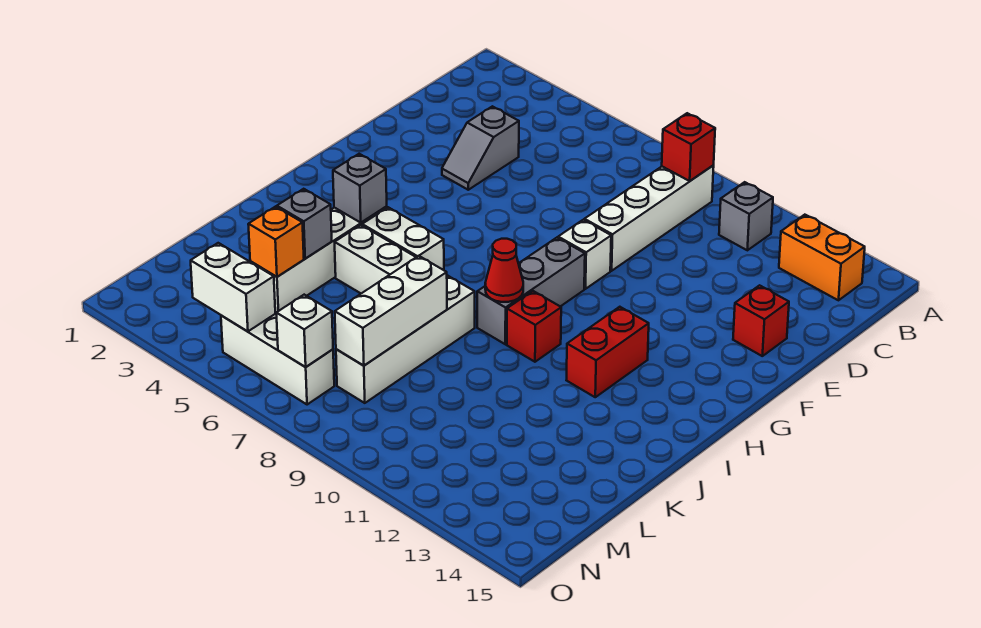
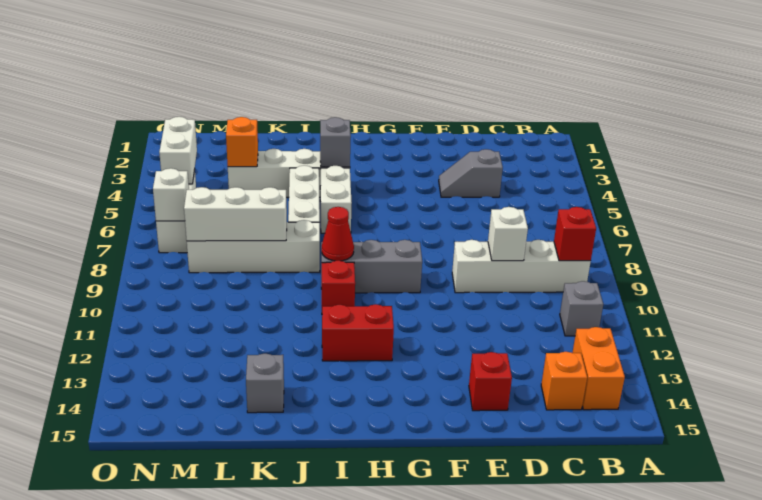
none -> orange 1x1 brick [541,352,587,410]
white 1x1 brick [558,220,611,289] -> white 1x1 brick moved to [488,207,528,261]
grey 1x1 brick [277,189,332,259] -> grey 1x1 brick moved to [246,354,284,413]

